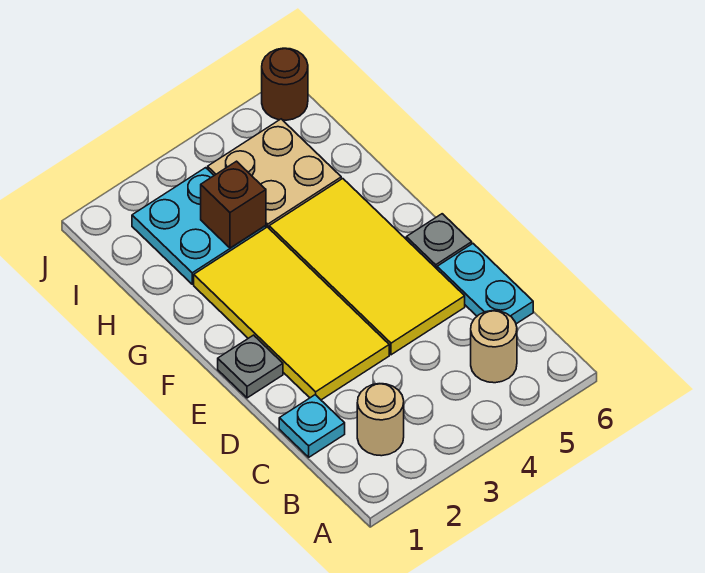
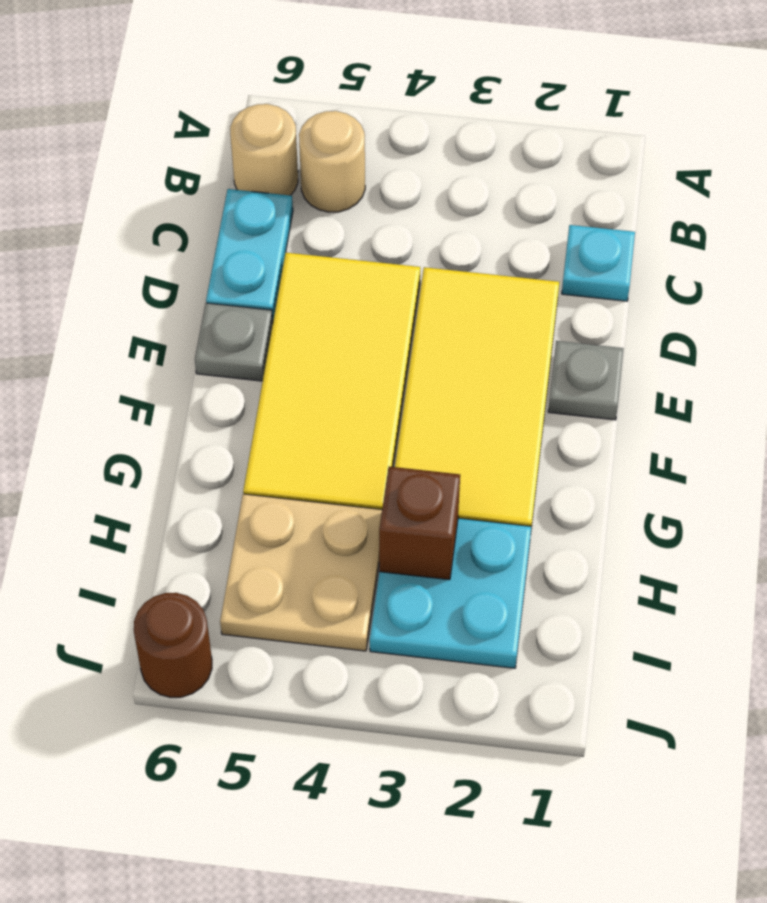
tan 1x1 round brick [357,384,404,456] -> tan 1x1 round brick moved to [230,104,298,195]

